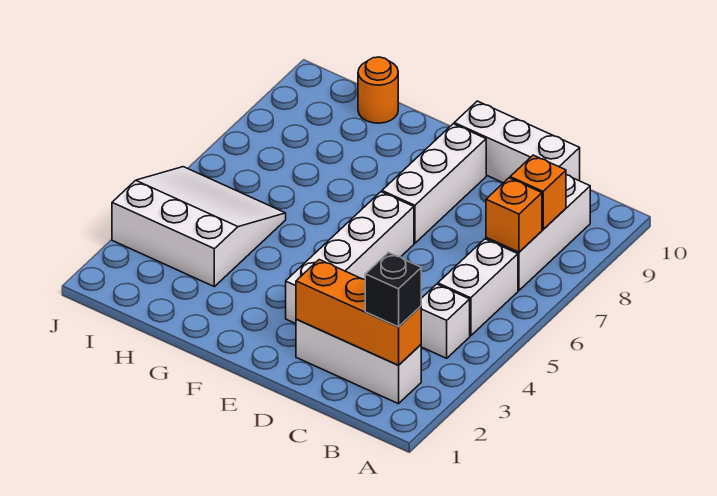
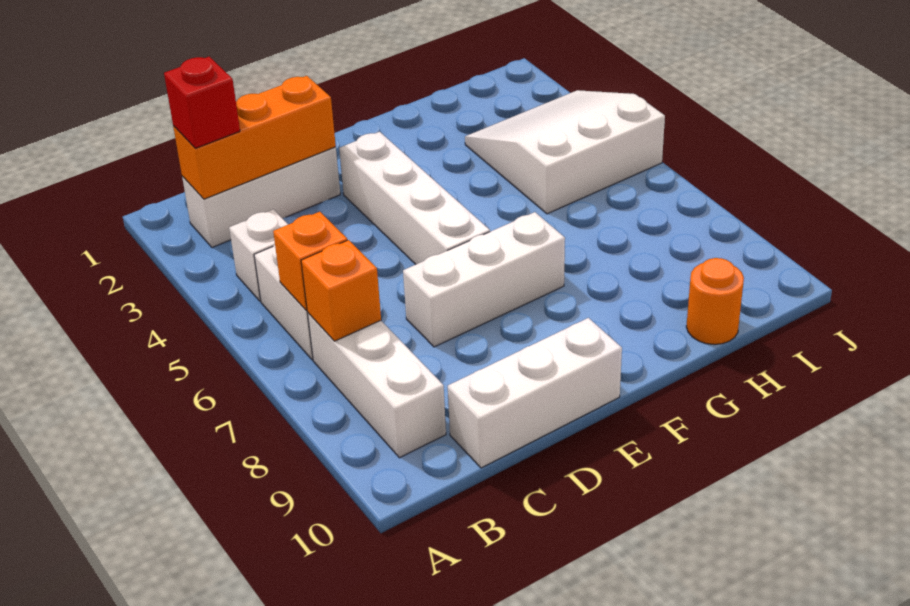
black 1x1 brick [365,253,421,327] -> red 1x1 brick [164,57,240,148]
orange 1x1 brick [510,155,566,229] -> orange 1x1 brick moved to [273,212,347,310]
white 1x3 brick [382,124,486,243] -> white 1x3 brick turned to [403,212,565,347]
white 3x3 slope [112,167,286,287] -> white 3x3 slope turned to [465,90,665,214]

